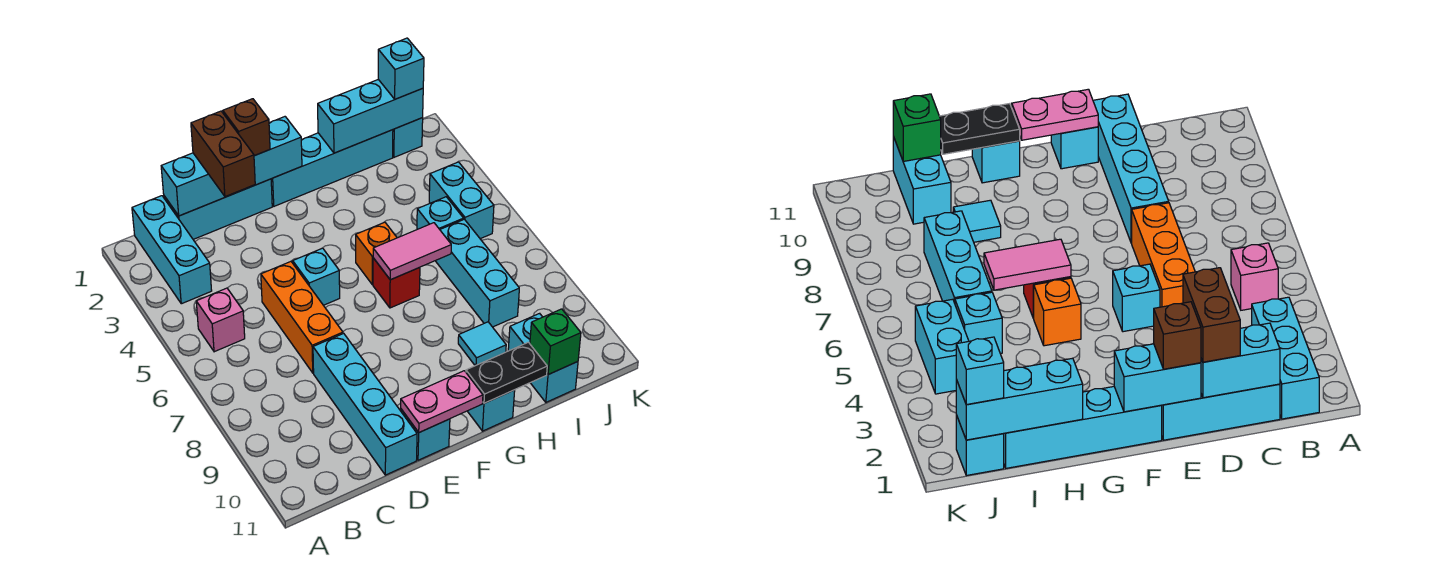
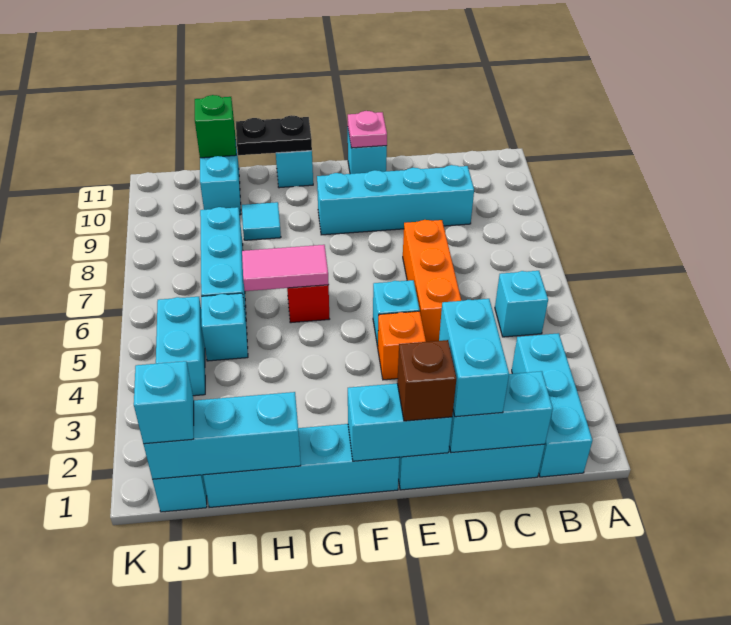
pink 1x1 brick [196,288,245,352] -> cyan 1x1 brick [495,271,548,337]
brown 1x2 brick [191,111,255,197] -> cyan 1x2 brick [439,299,509,417]
cyan 1x4 brick [313,333,417,475] -> cyan 1x4 brick turned to [317,165,474,235]
pink 1x2 plate [401,371,483,432] -> pink 1x1 plate [348,111,387,148]
orange 1x1 brick [356,222,397,284] -> orange 1x1 brick moved to [378,311,426,380]

